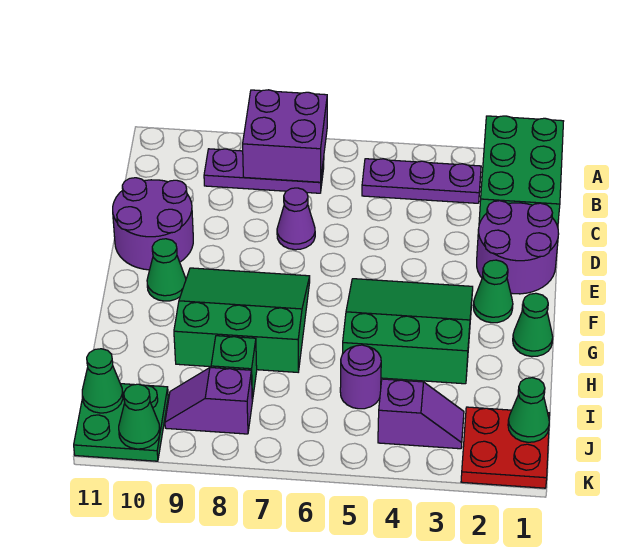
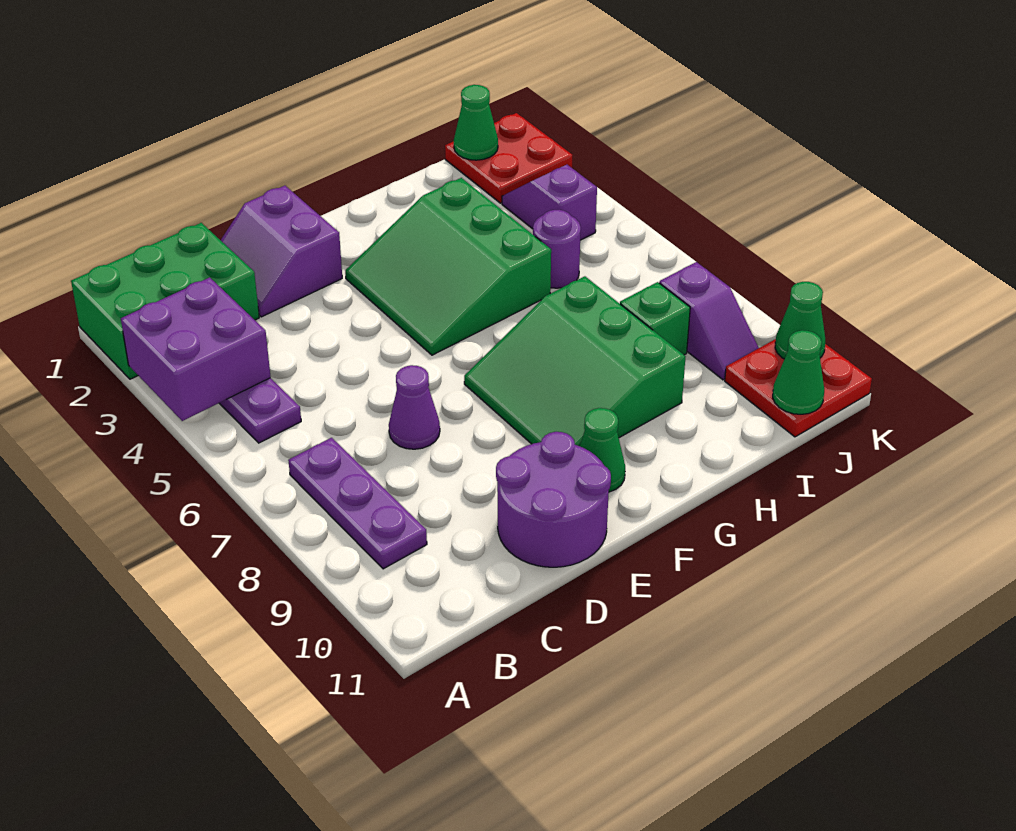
purple 2x2 brick [243,90,327,182] -> purple 2x2 brick moved to [121,277,271,421]
purple 2x2 round brick [477,201,559,294] -> purple 2x2 slope [221,186,342,317]
green 1x1 cone [473,260,513,323] -> none
green 1x1 cone [513,293,553,356] -> none
green 2x2 plate [74,384,168,461] -> red 2x2 plate [725,339,872,437]

